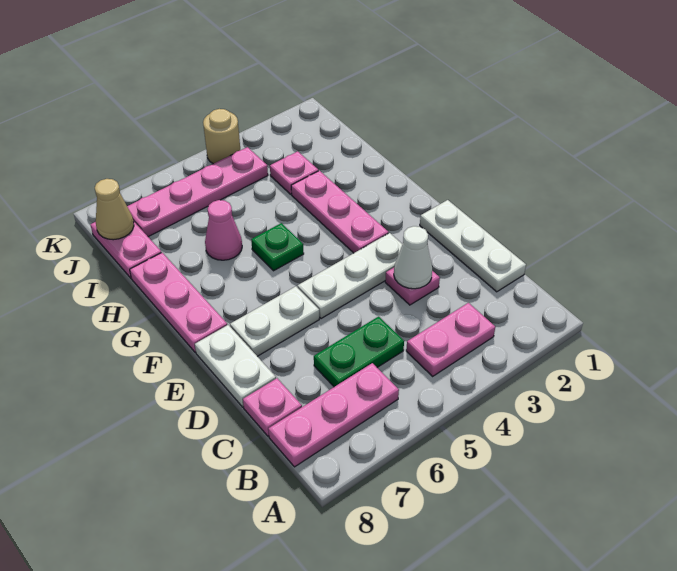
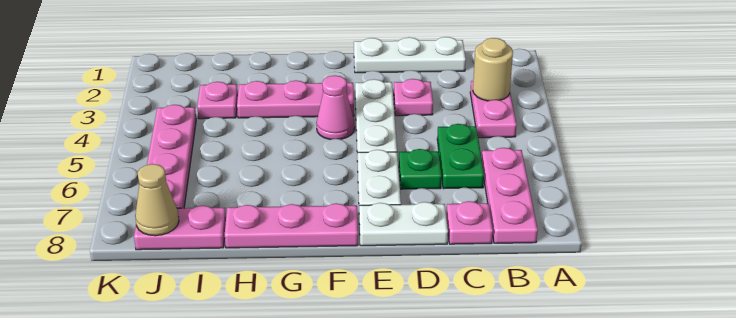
white 1x1 cone [394,226,432,289] -> none
green 1x1 plate [251,223,304,271] -> green 1x1 plate moved to [399,149,442,189]
pink 1x1 cone [205,200,242,260] -> pink 1x1 cone moved to [316,75,355,140]
tan 1x1 round brick [203,109,240,164] -> tan 1x1 round brick moved to [473,38,513,101]

